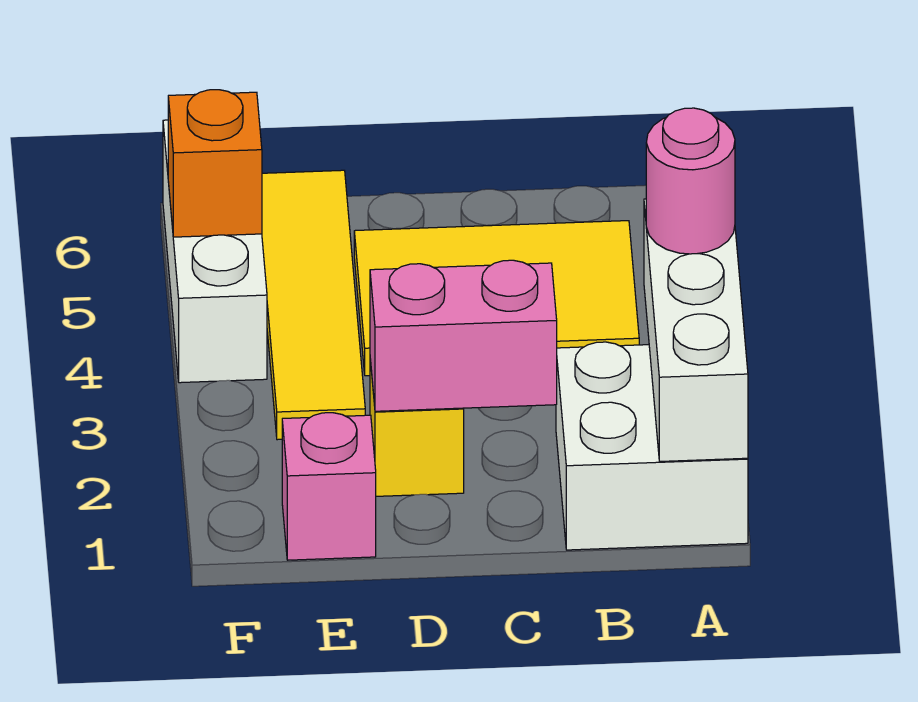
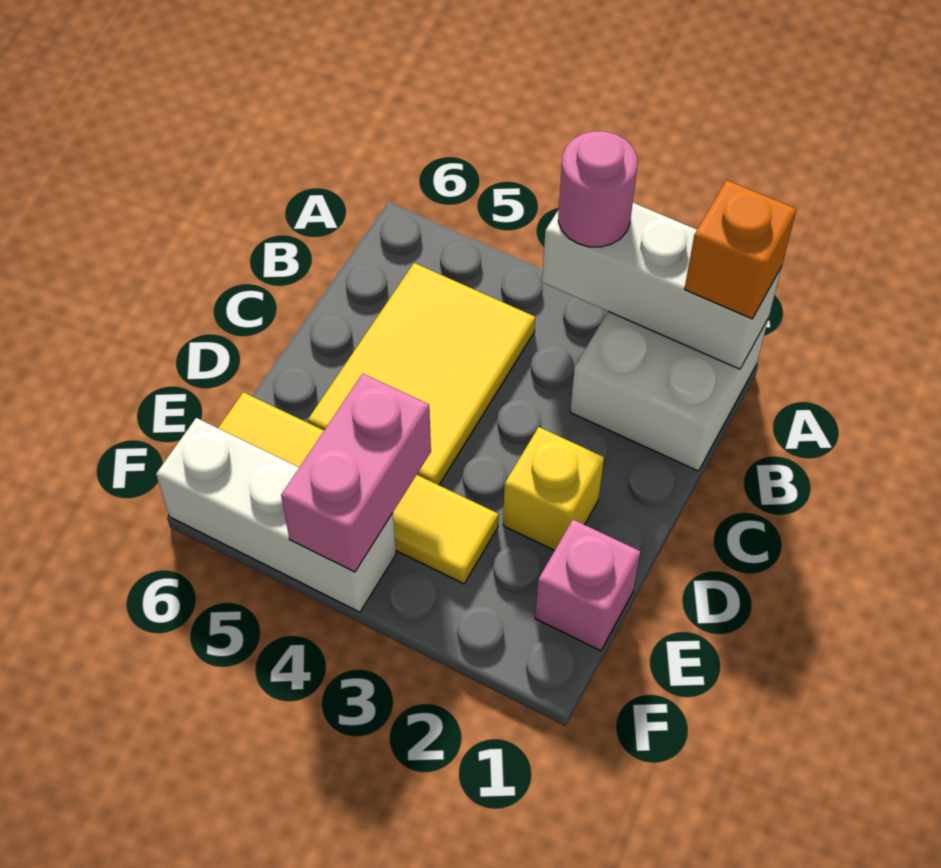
pink 1x2 brick [370,260,557,411] -> pink 1x2 brick moved to [281,374,431,572]
orange 1x1 brick [168,90,262,237] -> orange 1x1 brick moved to [684,180,797,319]

